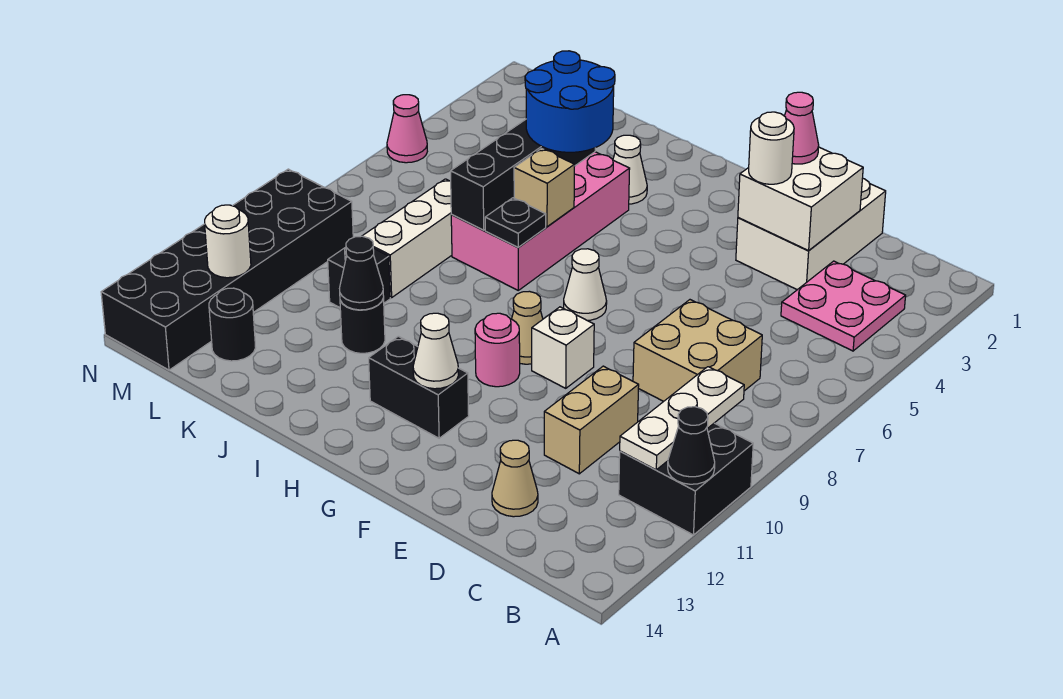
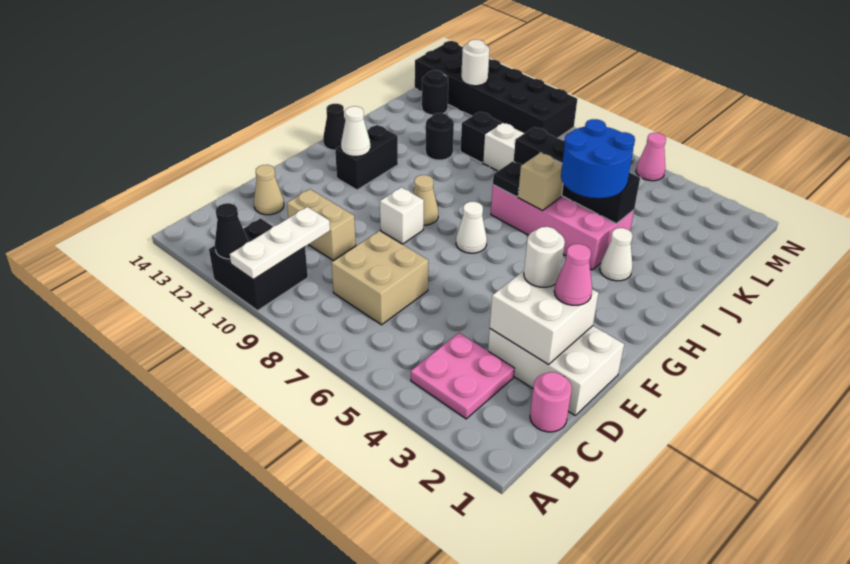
white 1x3 plate [620,367,744,470] -> white 1x3 plate turned to [230,207,330,279]
pink 1x1 round brick [475,313,520,387] -> pink 1x1 round brick moved to [530,372,572,432]
black 1x1 cone [340,236,384,310] -> black 1x1 cone moved to [323,104,345,150]

